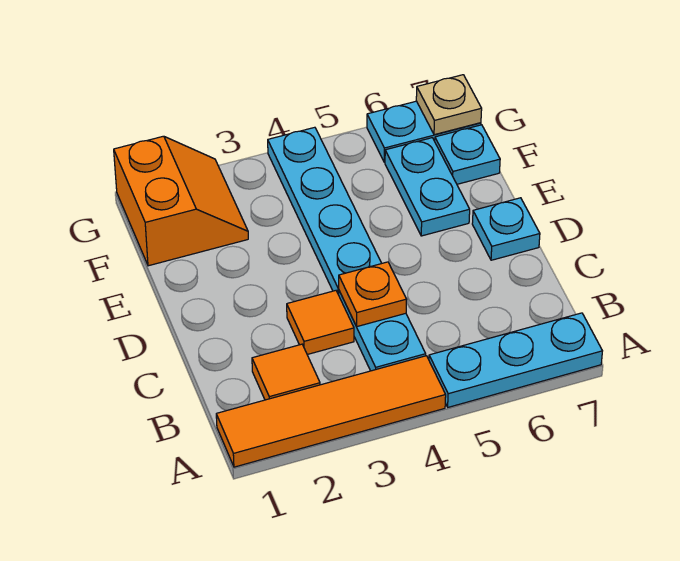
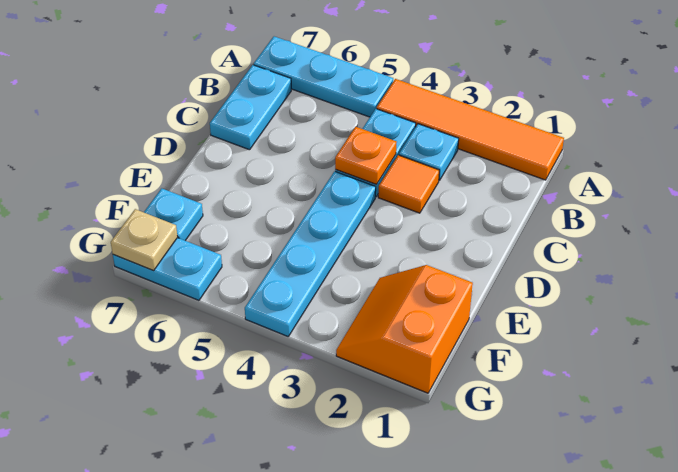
orange 1x1 tile [252,344,320,400] -> none
cyan 1x1 plate [472,198,540,260] -> cyan 1x1 plate moved to [399,124,459,181]
cyan 1x2 plate [385,138,470,236] -> cyan 1x2 plate moved to [210,65,291,150]

